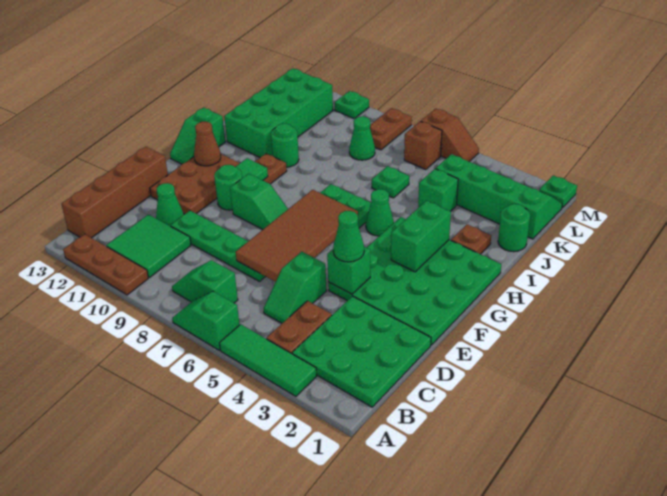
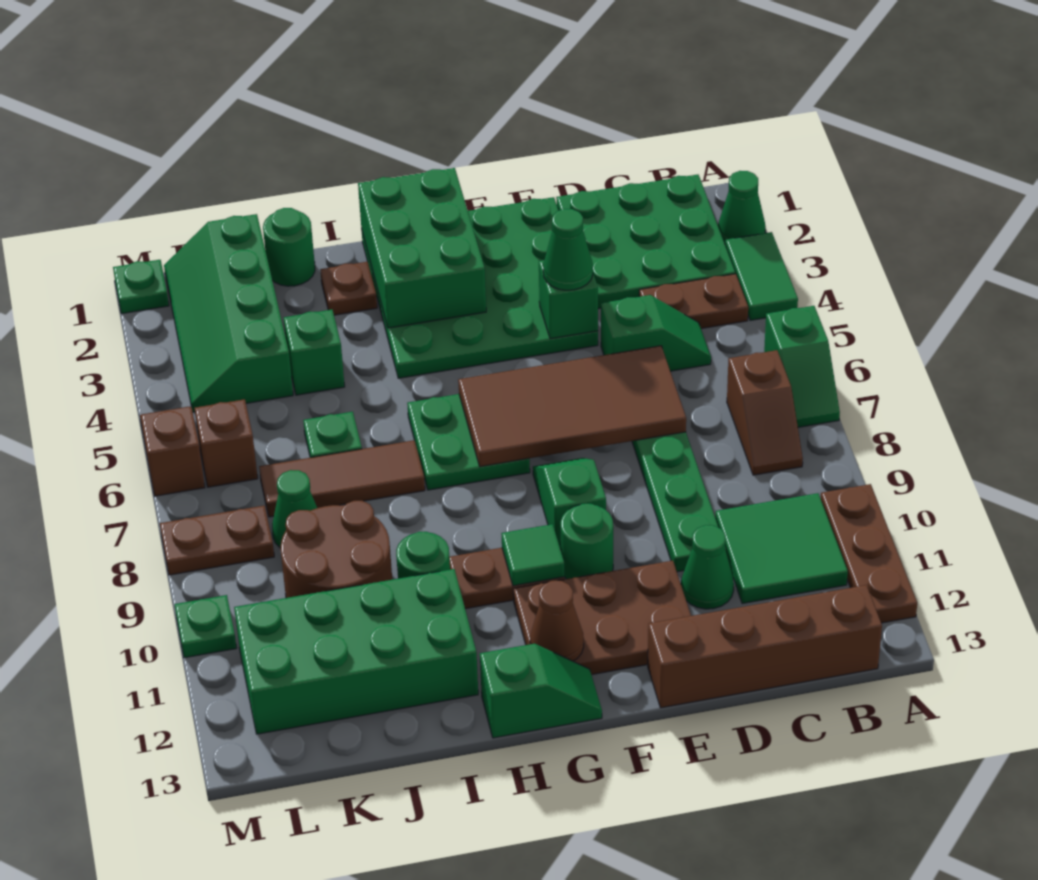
green 1x3 tile [220,324,317,396] -> green 1x2 tile [725,232,798,320]
green 1x2 slope [172,260,238,303] -> brown 1x2 slope [727,350,803,475]
green 1x2 brick [391,201,451,272] -> green 2x3 brick [358,168,486,328]
green 1x1 cone [366,189,394,236] -> green 1x1 cone moved to [718,171,766,243]
none -> brown 1x3 tile [259,440,425,517]
none -> brown 2x2 round brick [280,501,392,598]

